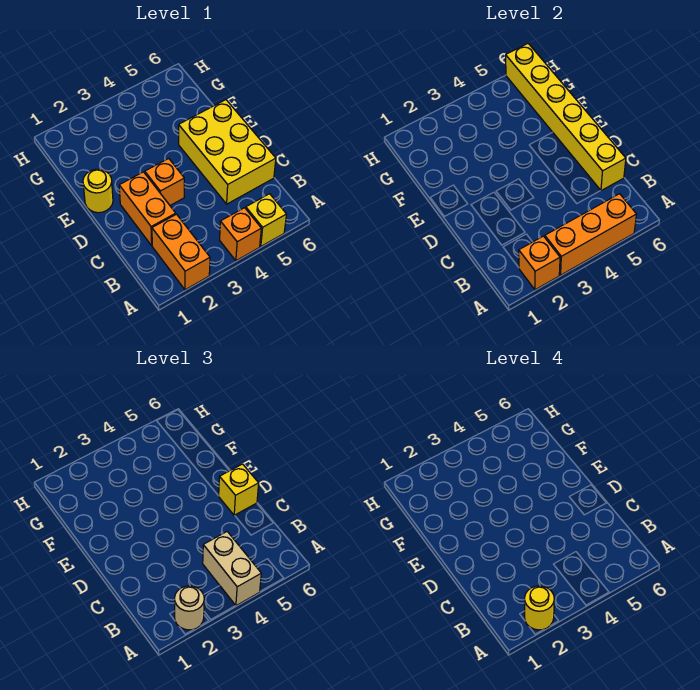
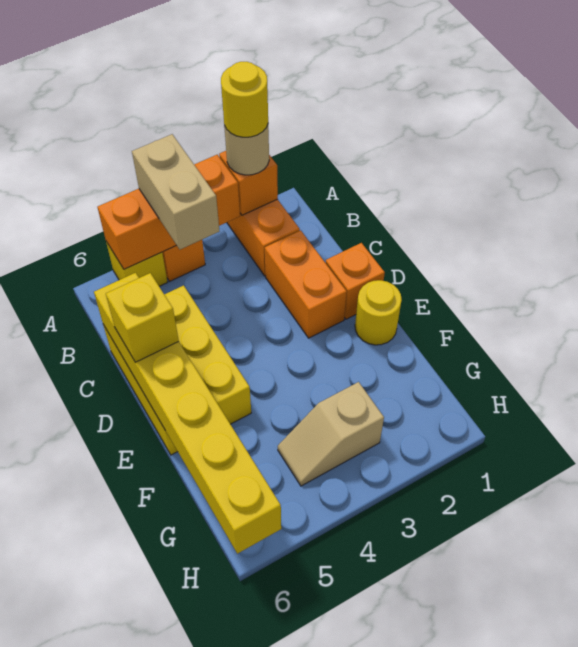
orange 1x1 brick [145,159,184,205] -> orange 1x1 brick moved to [326,243,385,319]
none -> tan 1x2 slope [278,382,384,486]

